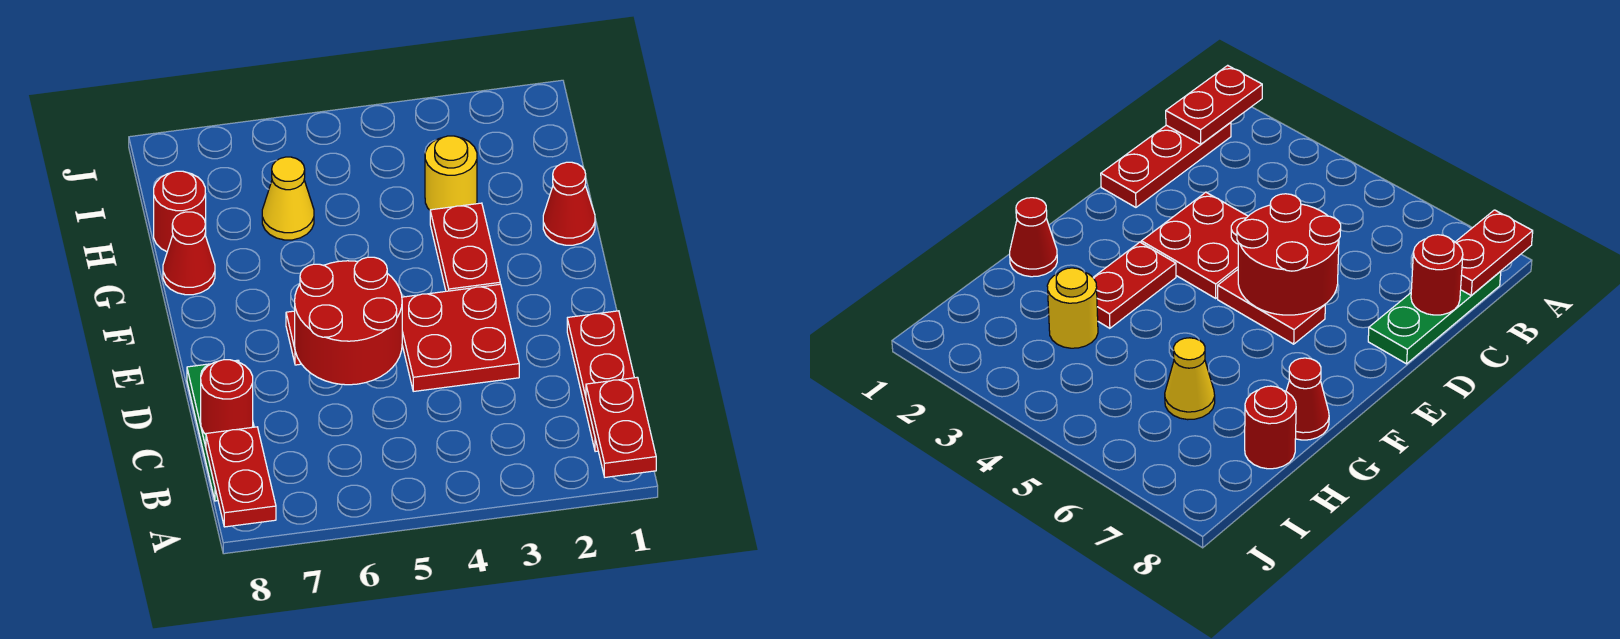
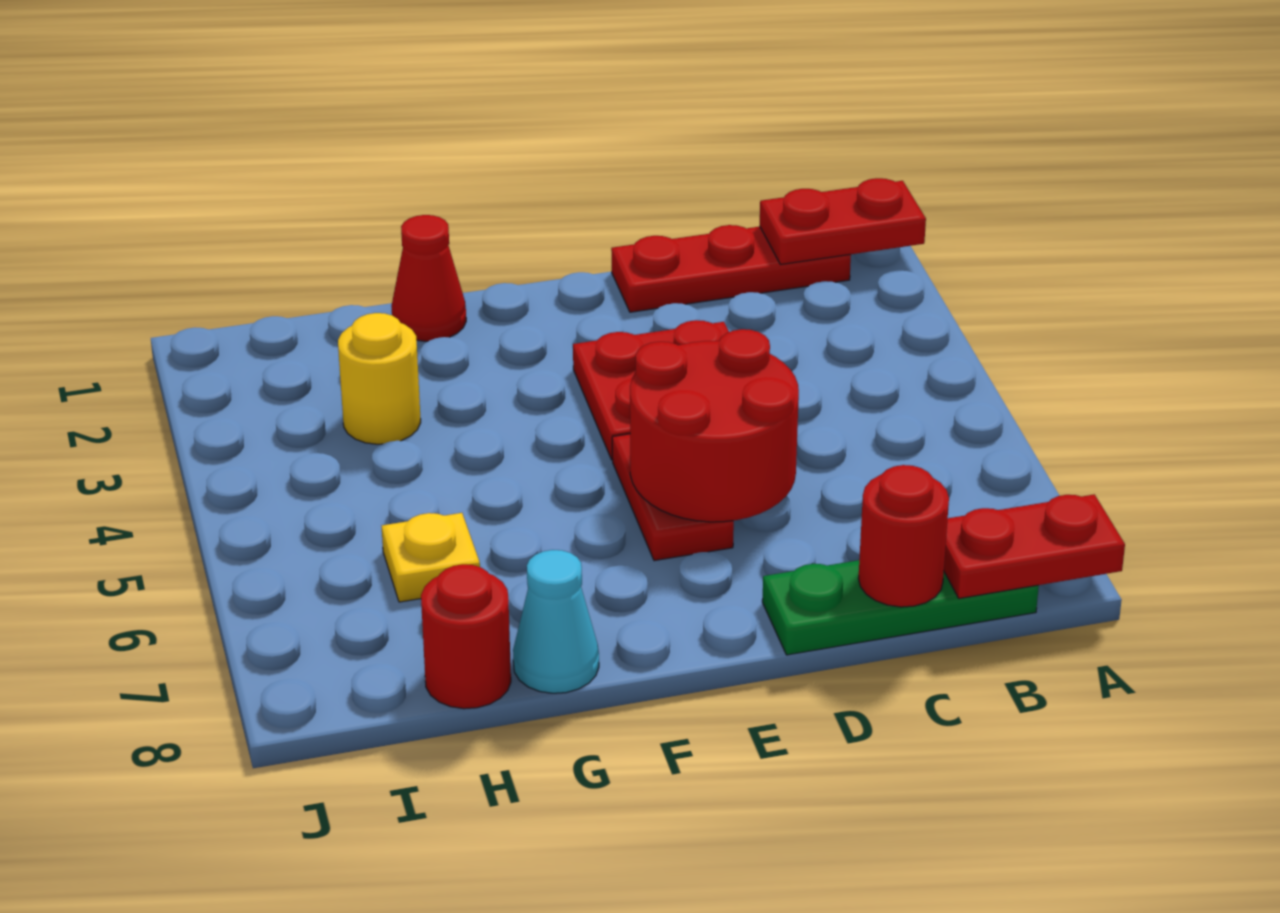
red 1x2 plate [430,203,500,291] -> none
red 1x1 cone [163,212,215,295] -> cyan 1x1 cone [513,550,599,693]
yellow 1x1 cone [262,157,314,240] -> yellow 1x1 plate [382,513,480,602]

